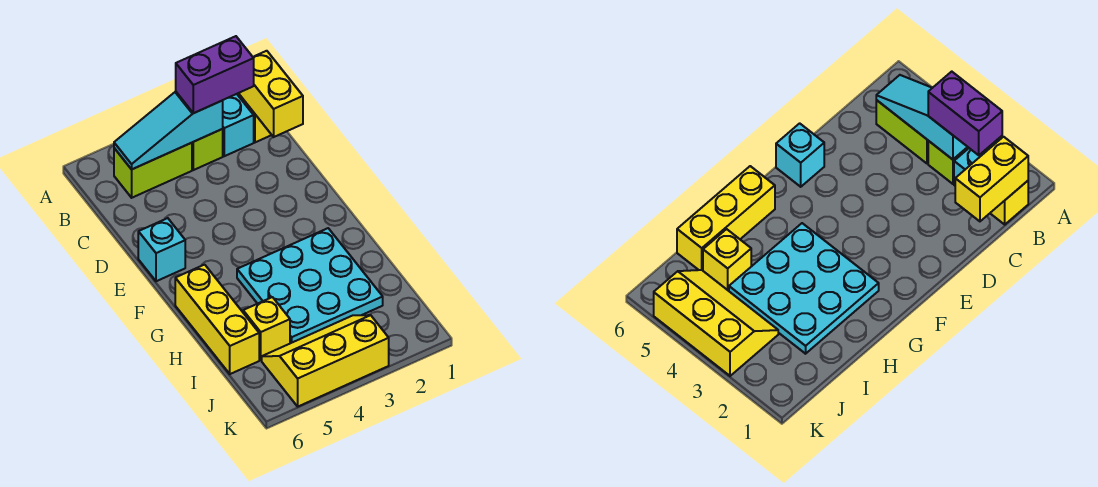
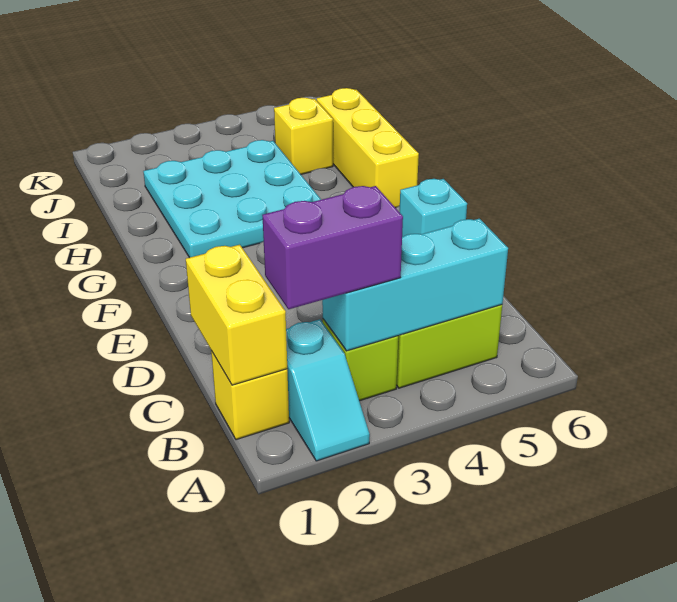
cyan 1x3 slope [114,92,223,169] -> cyan 1x3 brick [322,219,508,351]
yellow 2x3 slope [262,315,389,406] -> none

